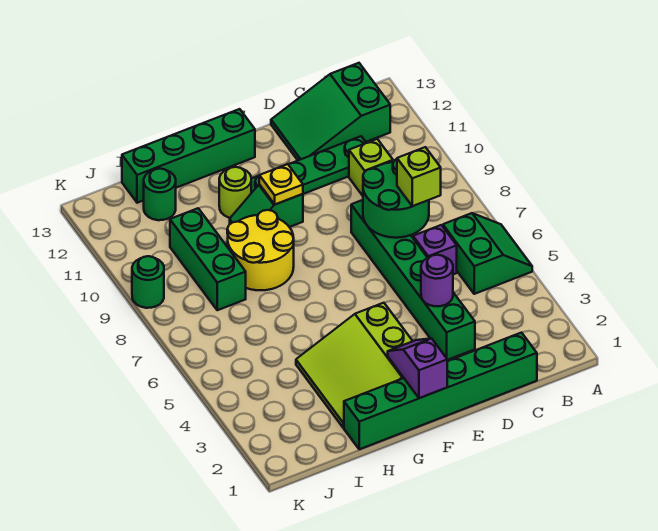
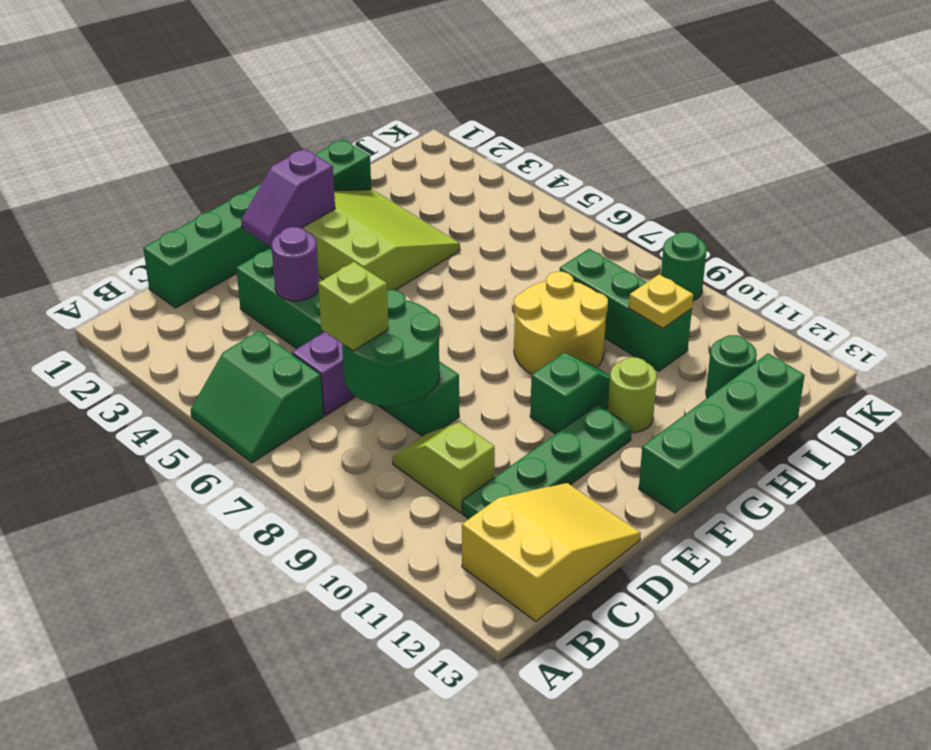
green 2x3 slope [271,63,390,160] -> yellow 2x3 slope [462,483,641,621]
purple 1x2 slope [388,338,447,398] -> purple 1x2 slope turned to [241,149,335,246]
yellow 1x1 plate [259,164,303,204] -> yellow 1x1 plate moved to [629,274,693,328]

